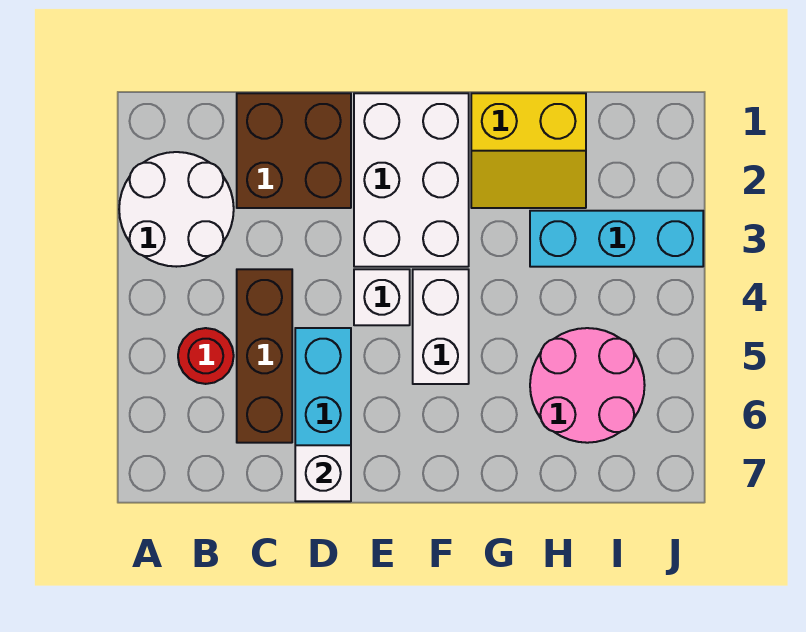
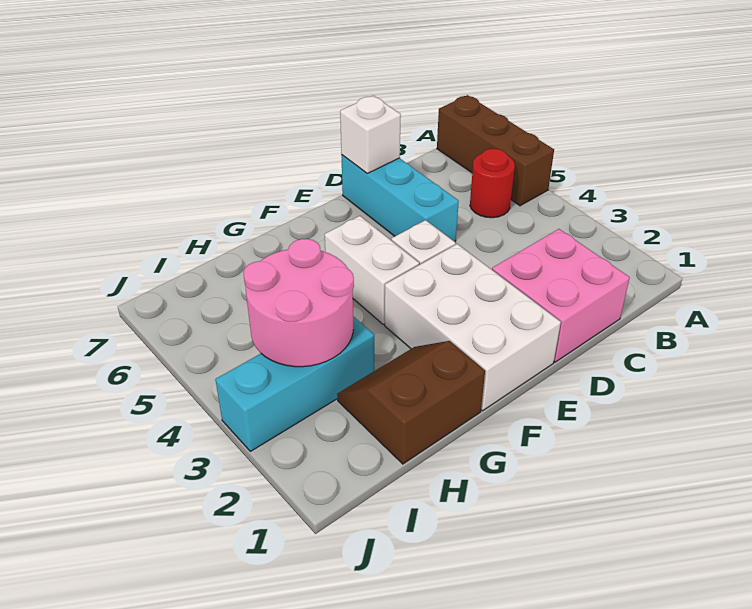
white 2x2 round brick [119,152,234,267] -> none
brown 2x2 brick [237,93,351,208] -> pink 2x2 brick [492,229,630,362]
brown 1x3 brick [237,269,292,443] -> brown 1x3 brick moved to [437,95,554,206]
yellow 2x2 slope [471,93,586,208] -> brown 2x2 slope [337,341,485,464]
pink 2x2 round brick [530,328,645,443] -> pink 2x2 round brick moved to [243,239,354,367]

